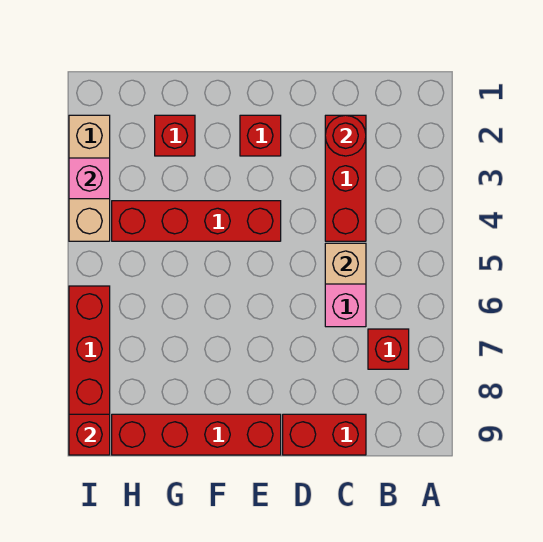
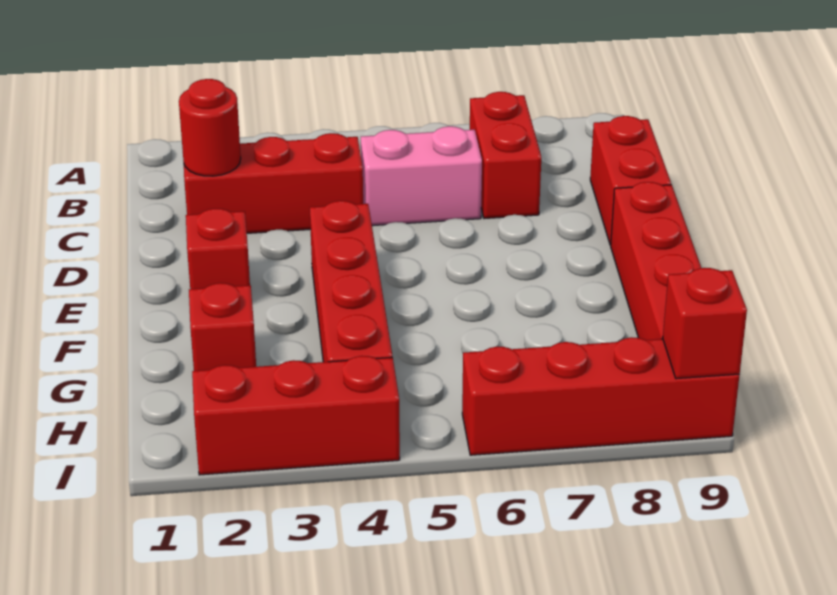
red 1x1 brick [368,329,409,369] -> red 1x2 brick [470,92,541,219]
tan 1x1 brick [325,243,366,284] -> none
tan 1x3 brick [69,115,110,241] -> red 1x3 brick [192,356,400,475]
pink 1x1 brick [69,158,110,199] -> none

